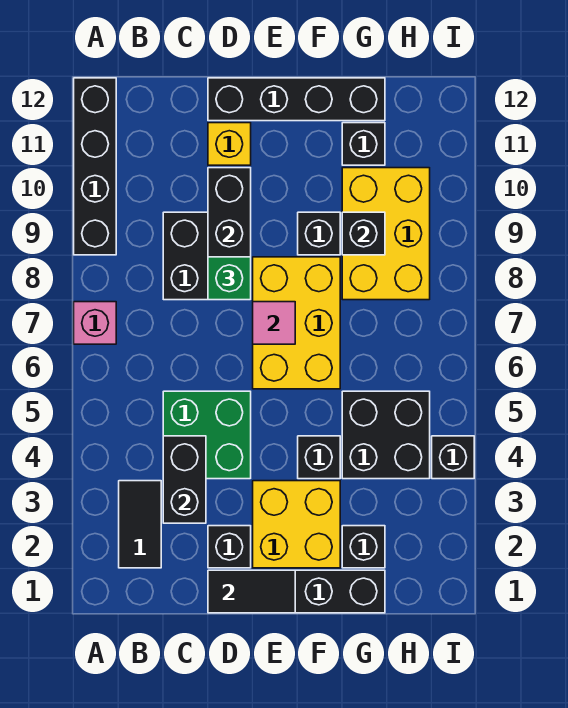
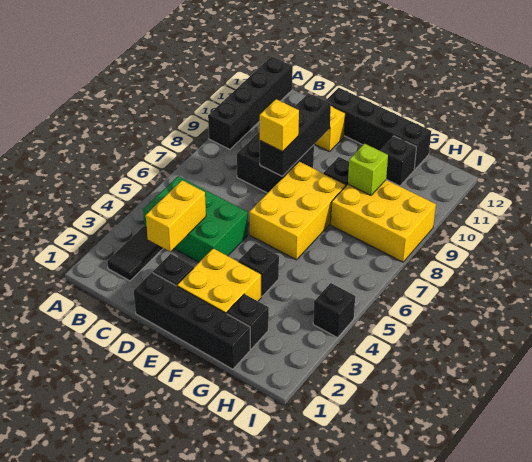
pink 1x1 brick [74,302,116,344] -> none
black 1x2 brick [163,436,206,523] -> yellow 1x2 brick [146,180,206,251]
green 2x2 brick [163,391,251,479] -> green 2x3 brick [143,176,248,262]
black 1x2 tile [208,570,295,613] -> none
green 1x1 brick [208,257,251,300] -> yellow 1x1 brick [260,99,299,152]
pink 1x1 tile [253,302,295,344] -> none
black 2x2 brick [342,391,430,479] -> none
yellow 2x3 brick [342,168,430,300] -> yellow 2x3 brick turned to [331,180,436,262]
black 1x1 brick [342,212,385,255] -> lime 1x1 brick [348,144,388,195]

